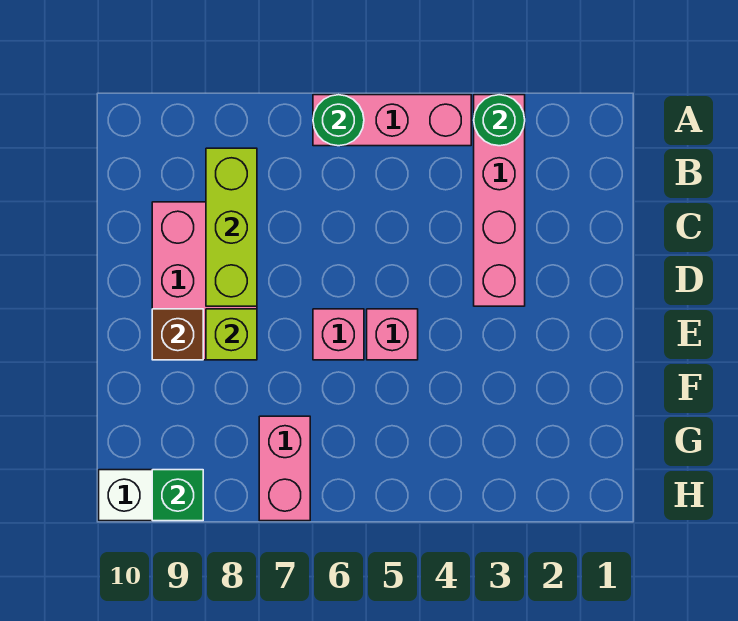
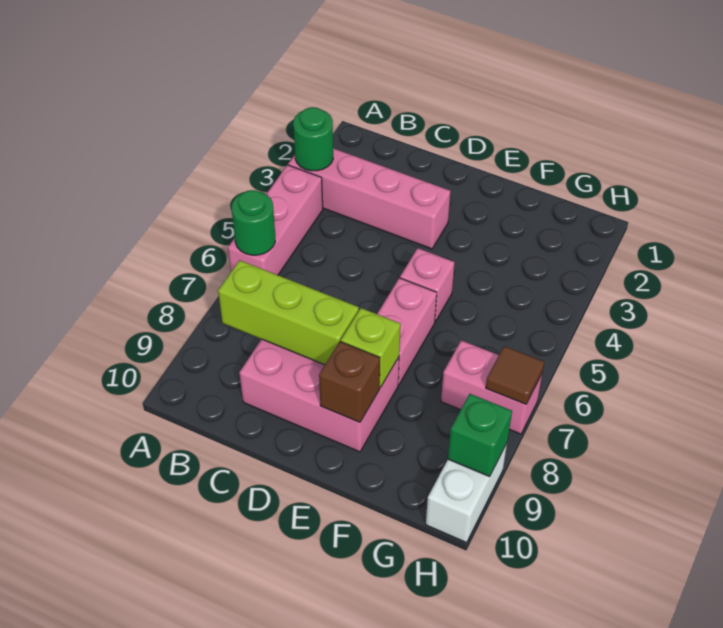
pink 1x1 brick [313,309,364,360] -> pink 1x2 brick [377,278,437,385]
none -> brown 1x1 tile [486,346,544,404]

